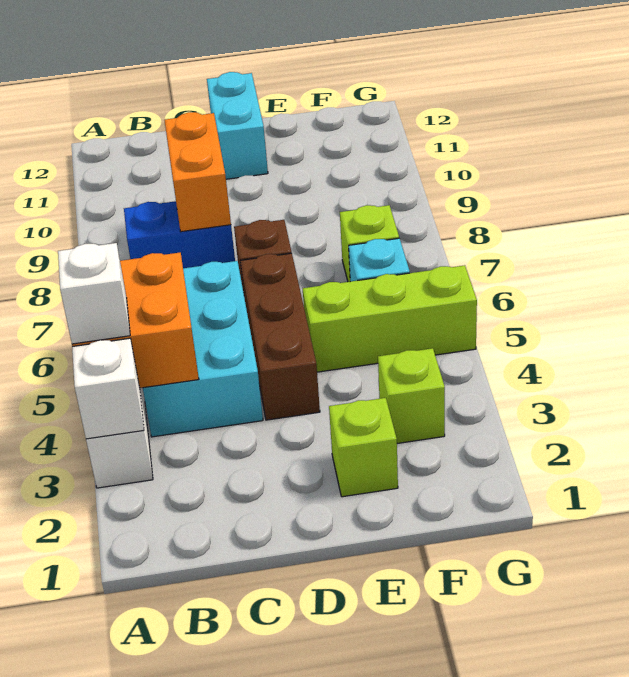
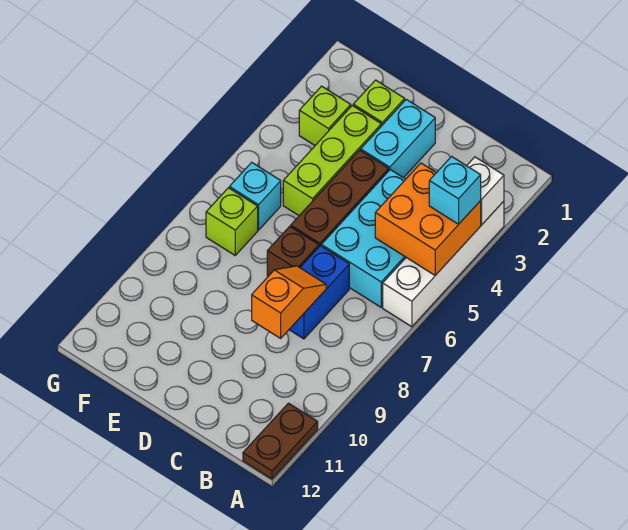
white 1x1 brick [58,243,130,344] -> cyan 1x1 brick [429,156,481,224]
none -> brown 1x2 plate [243,403,318,479]
blue 1x2 brick [124,201,235,268] -> blue 1x2 brick turned to [289,246,349,339]
orange 1x2 brick [164,112,231,232] -> orange 1x2 slope [252,266,326,338]
cyan 1x2 brick [207,72,268,179] -> cyan 1x2 brick moved to [361,99,435,178]
lime 1x3 brick [303,265,477,372] -> lime 1x3 brick turned to [283,106,381,216]

